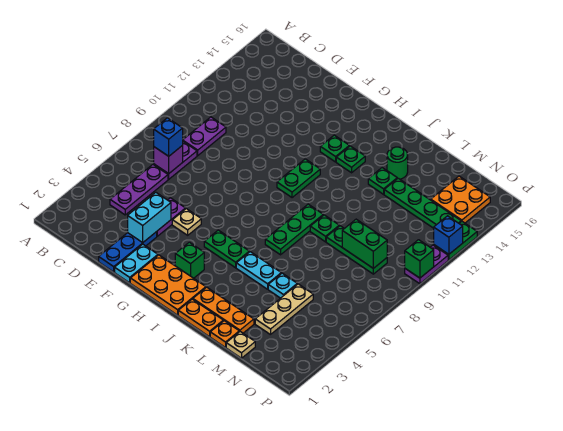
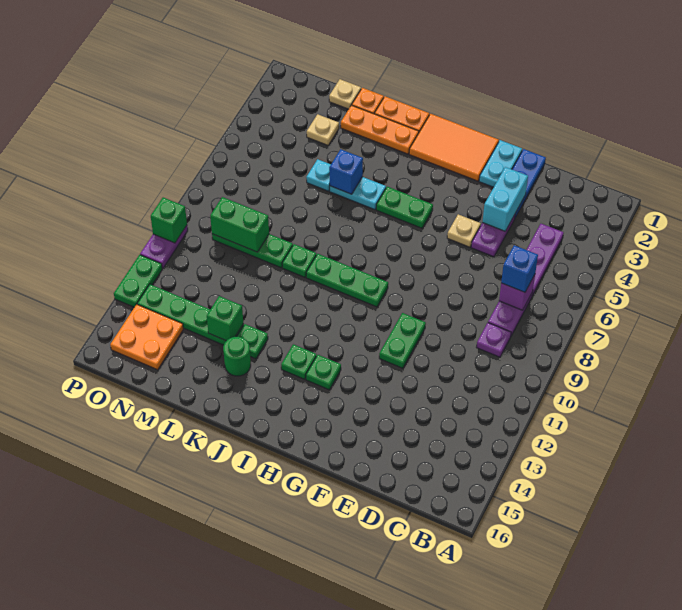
purple 1x2 plate [183,117,226,155] -> purple 1x1 plate [476,323,511,357]
orange 2x3 plate [130,255,206,315] -> orange 2x3 tile [409,114,499,181]
green 1x1 brick [175,242,204,278] -> green 1x1 brick moved to [207,296,243,341]
green 1x2 plate [277,159,320,198] -> green 1x2 plate moved to [379,313,426,368]
green 1x3 plate [265,204,323,255] -> green 1x3 plate turned to [306,254,388,307]
tan 1x3 plate [255,284,313,335] -> tan 1x1 plate [307,114,339,145]
blue 1x1 brick [434,216,463,254] -> blue 1x1 brick moved to [329,149,363,194]

